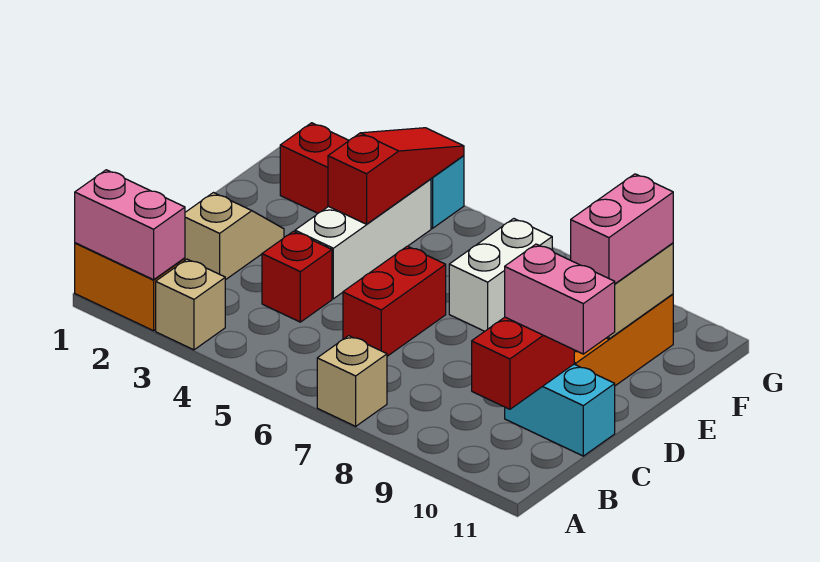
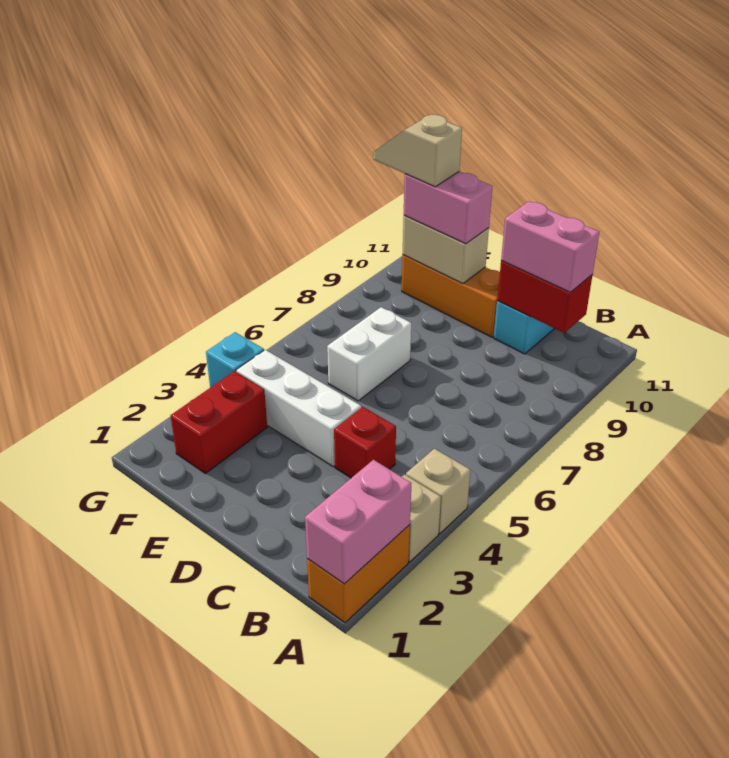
tan 1x1 brick [317,336,387,426] -> tan 1x1 brick moved to [406,449,470,534]
tan 1x2 slope [185,193,284,280] -> tan 1x2 slope moved to [373,115,462,187]
red 1x2 brick [343,246,446,356] -> none
pink 1x2 brick [505,244,615,354] -> pink 1x2 brick turned to [501,201,599,292]
red 1x3 slope [328,128,464,224] -> none
white 1x2 brick [449,219,552,331] -> white 1x2 brick turned to [327,307,411,401]

